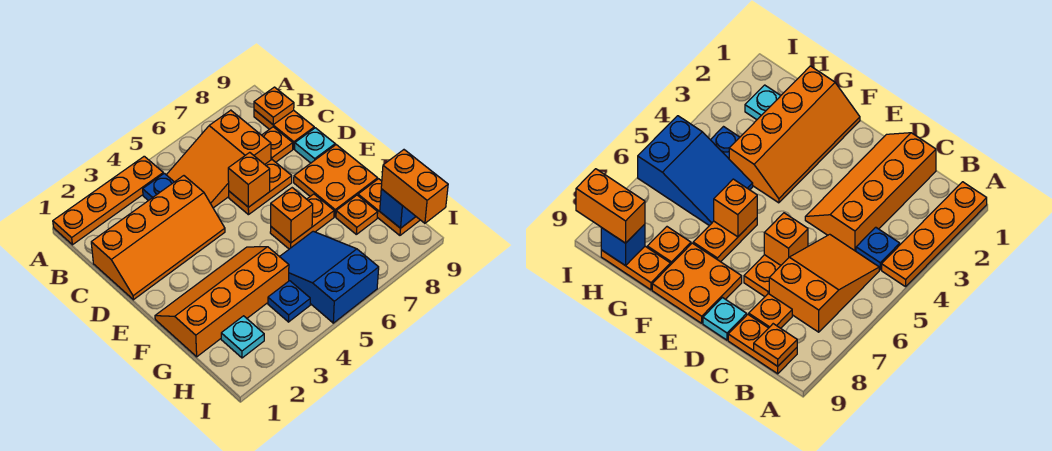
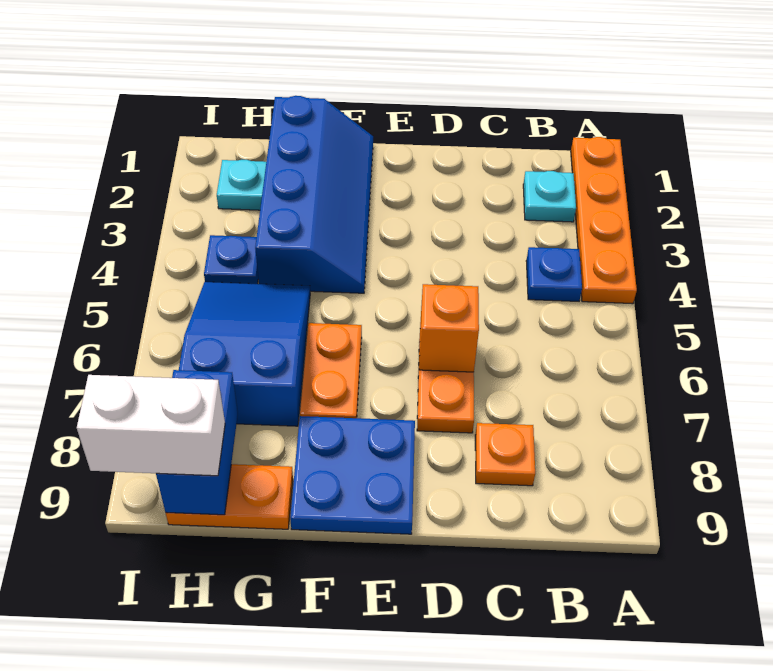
orange 2x3 slope [167,110,271,208] -> none
orange 1x2 plate [254,110,314,149] -> none
orange 1x1 plate [254,87,294,125] -> none
orange 2x4 slope [91,176,225,300] -> none
cyan 1x1 plate [295,128,335,163] -> cyan 1x1 plate moved to [523,171,576,222]
orange 2x2 plate [294,145,378,217] -> blue 2x2 plate [290,416,415,534]
orange 2x4 slope [155,247,289,357] -> blue 2x4 slope [255,96,373,293]
orange 1x1 brick [271,188,313,243] -> none
blue 2x3 slope [280,231,379,323] -> blue 2x3 slope turned to [179,282,310,426]
orange 1x1 plate [336,195,378,234] -> none
blue 1x1 brick [380,189,416,228] -> blue 1x2 brick [156,370,238,515]
orange 1x2 brick [381,150,448,223] -> white 1x2 brick [77,375,225,476]

